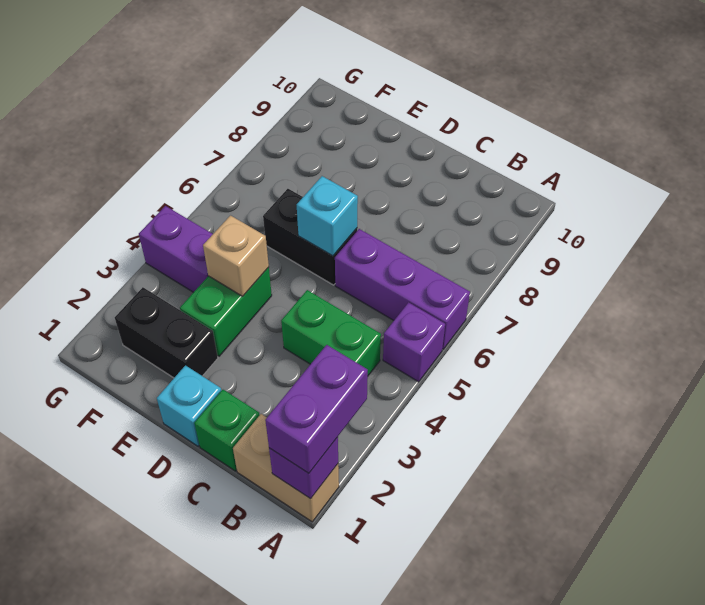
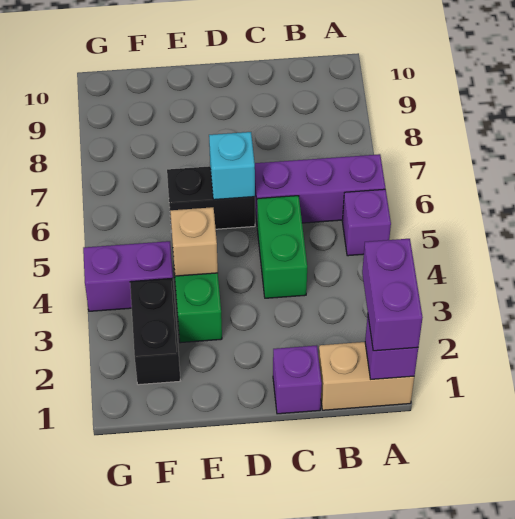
green 1x2 brick [281,290,381,375] -> green 1x2 brick turned to [257,196,307,298]
green 1x1 brick [194,390,260,471] -> purple 1x1 brick [273,345,322,414]
cyan 1x1 brick [157,365,221,446] -> none
black 1x2 brick [115,287,218,378] -> black 1x2 brick turned to [130,278,180,385]

